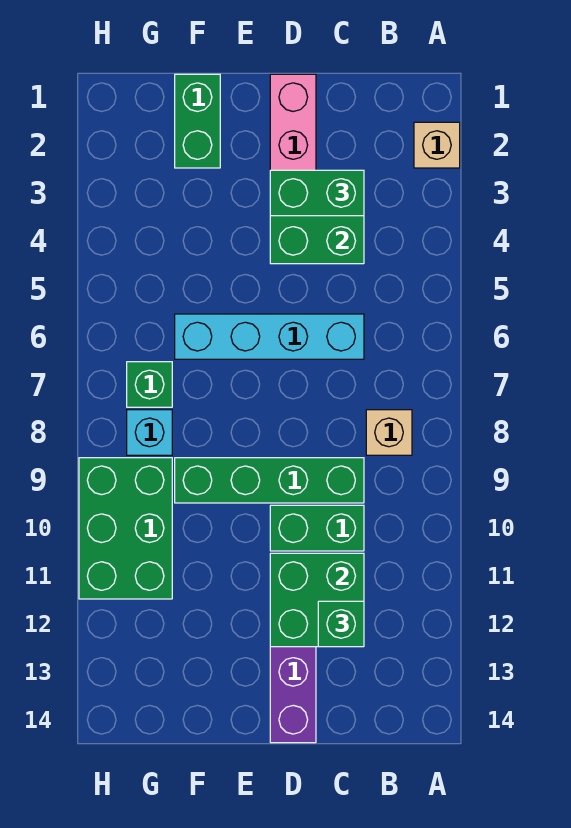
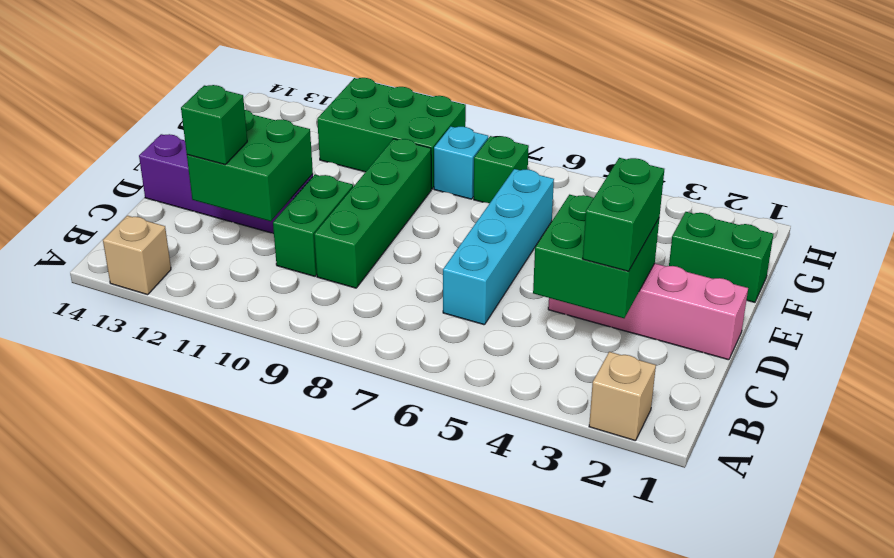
tan 1x1 brick [366,410,412,455] -> tan 1x1 brick moved to [103,216,171,295]

